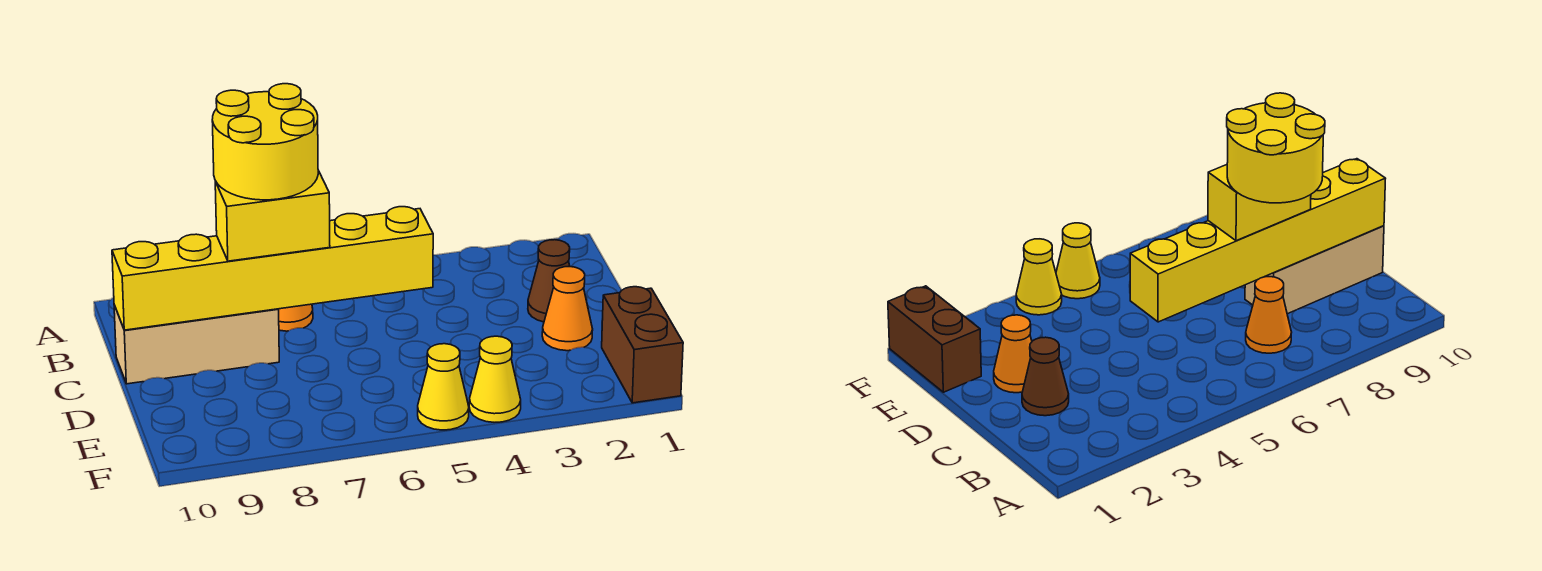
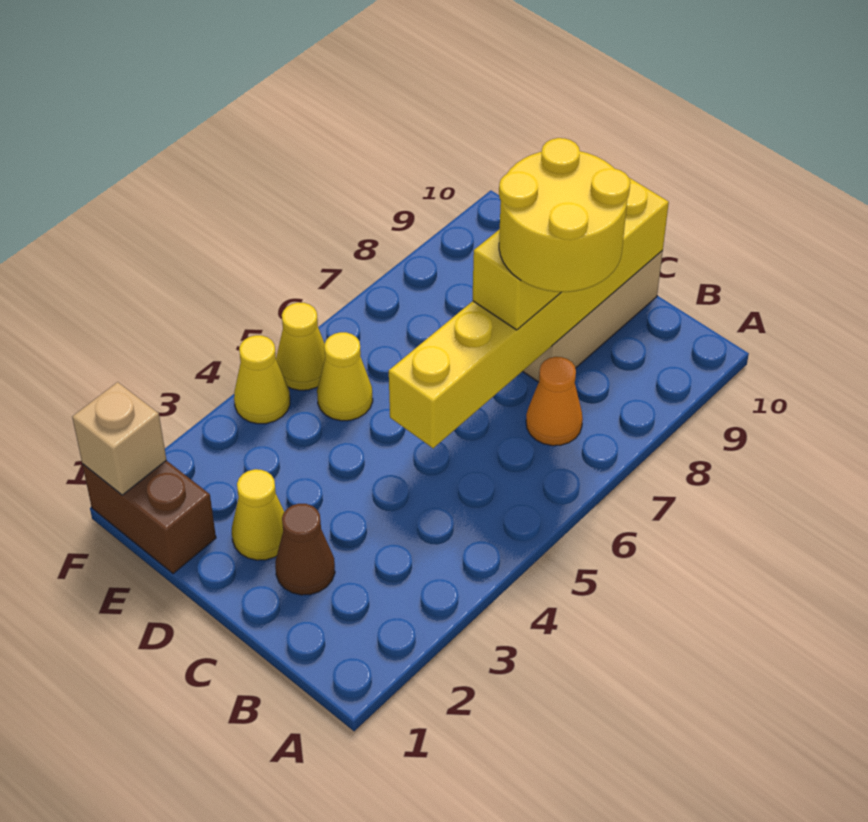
orange 1x1 cone [542,267,593,351] -> yellow 1x1 cone [232,469,284,560]
none -> yellow 1x1 cone [317,332,373,421]
none -> tan 1x1 brick [72,382,166,495]

